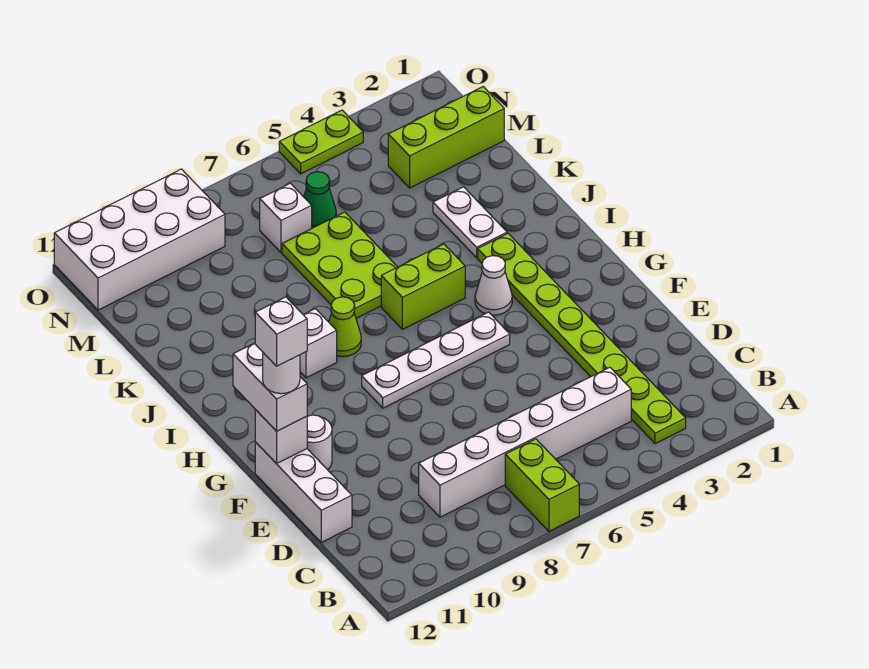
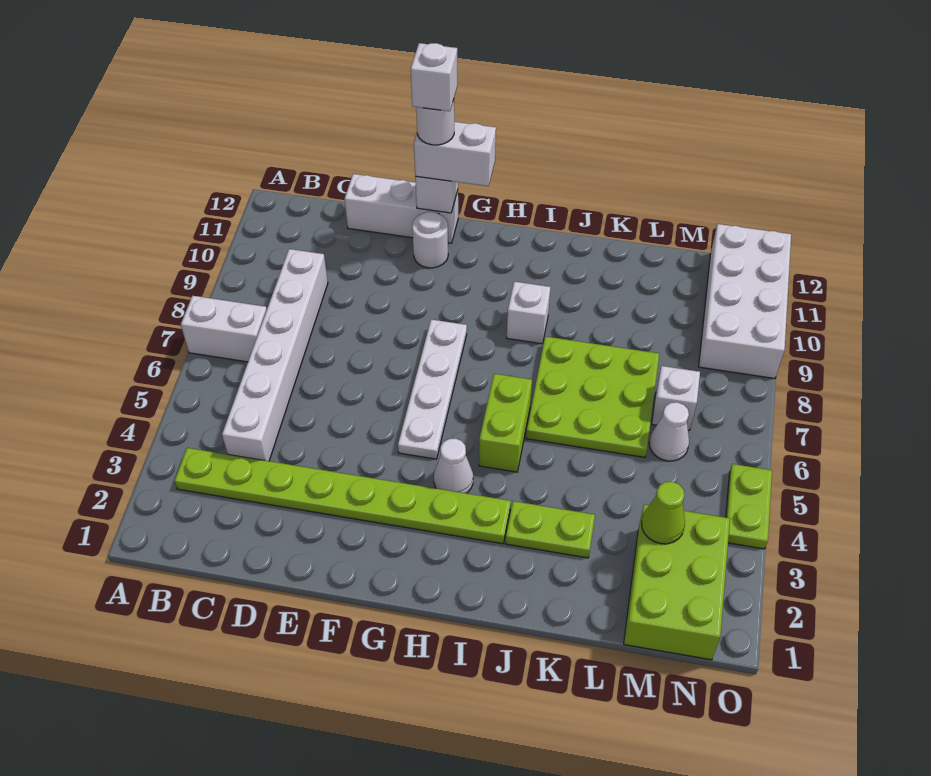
lime 1x2 brick [505,439,579,531] -> white 1x2 brick [181,296,267,362]
lime 1x1 cone [329,297,361,357] -> lime 1x1 cone moved to [642,482,685,544]
white 1x2 plate [433,187,507,258] -> lime 1x2 plate [506,501,595,558]
lime 2x3 plate [282,212,397,318] -> lime 3x3 plate [526,336,659,457]
lime 1x3 brick [388,87,504,188] -> lime 2x3 brick [624,504,730,660]
green 1x1 cone [304,172,336,228] -> white 1x1 cone [649,402,689,461]

